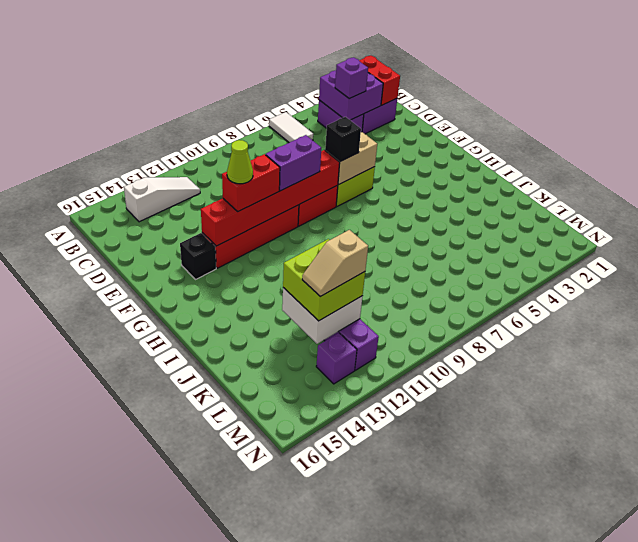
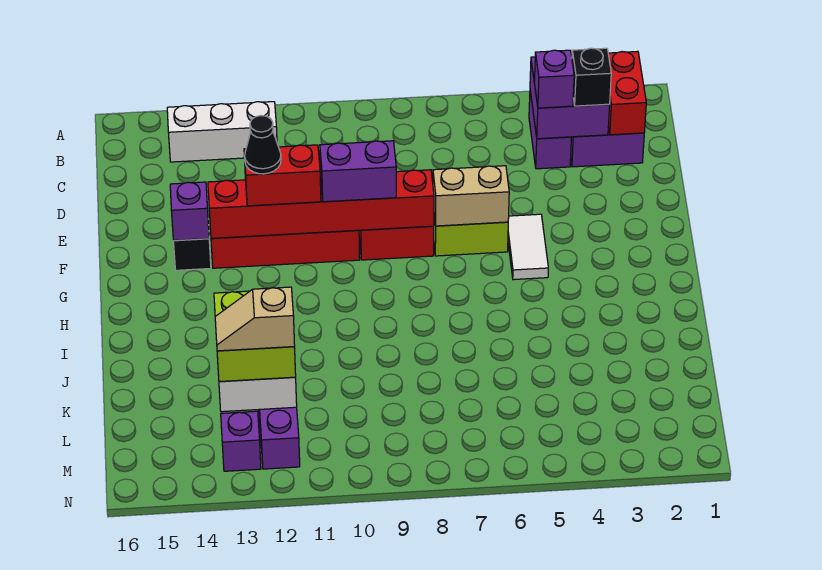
white 1x2 tile [269,112,313,143] -> white 1x2 tile moved to [508,214,548,280]
white 1x3 slope [124,177,200,222] -> white 1x3 brick [167,102,277,162]
black 1x1 brick [325,117,361,161] -> black 1x1 brick moved to [572,48,611,106]
lime 1x1 cone [227,140,253,184] -> black 1x1 cone [245,116,281,174]
none -> purple 1x1 brick [170,182,209,240]

